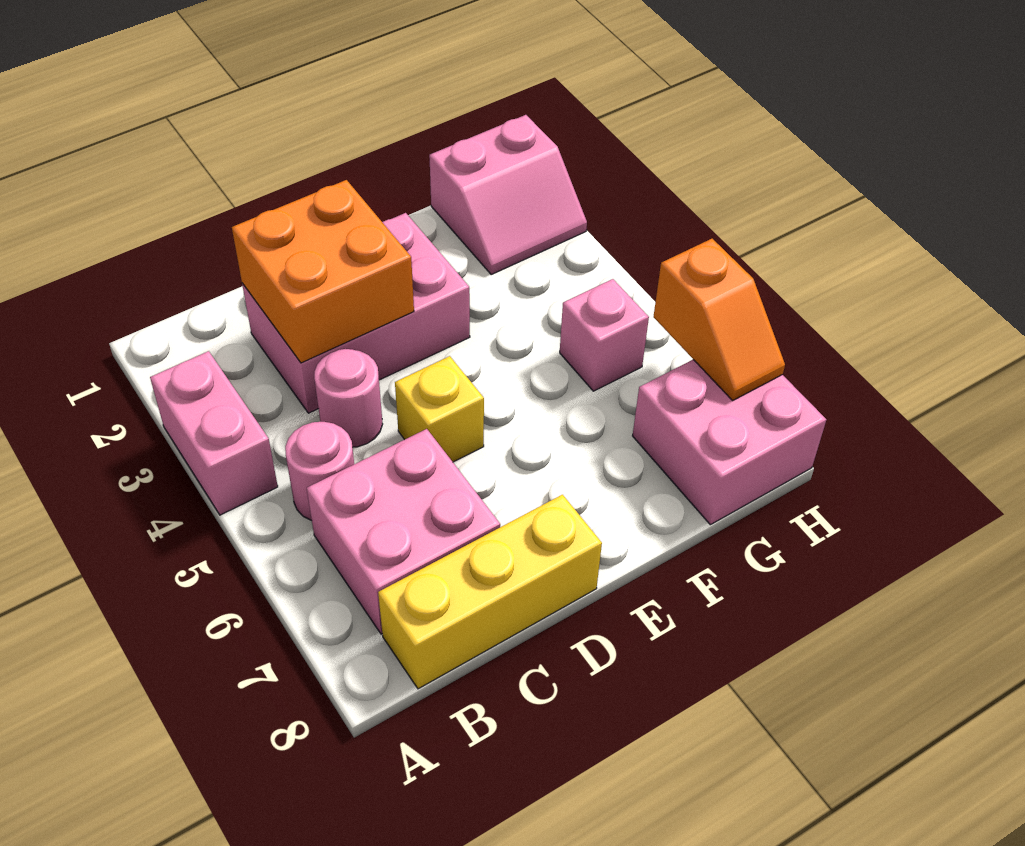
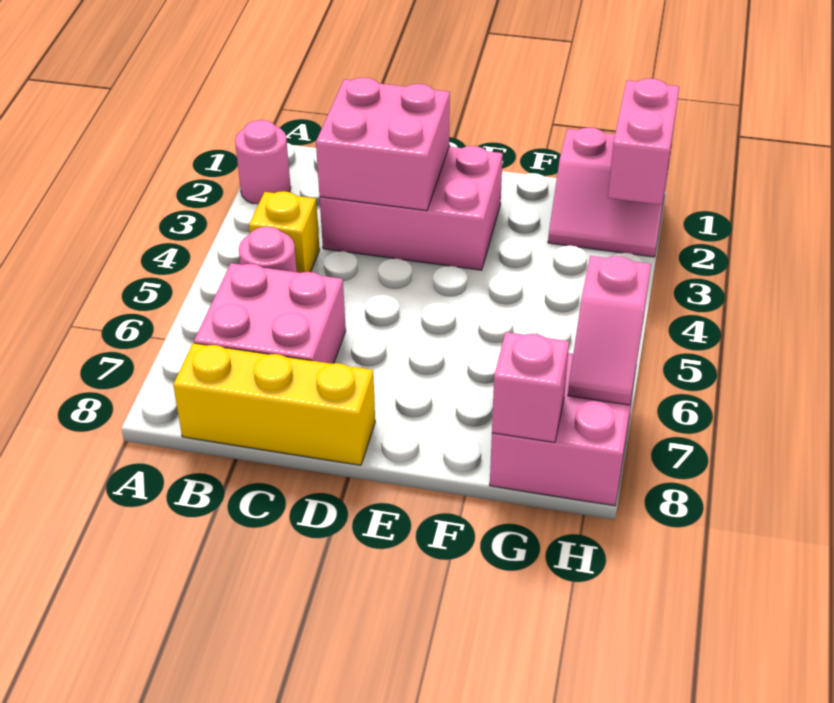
pink 1x2 brick [150,351,278,515] -> pink 1x2 brick moved to [608,79,679,205]
orange 2x2 brick [232,180,414,363] -> pink 2x2 brick [316,78,450,211]
pink 1x1 round brick [314,349,383,447] -> pink 1x1 round brick moved to [235,120,291,205]
yellow 1x1 brick [395,356,484,462] -> yellow 1x1 brick moved to [249,191,320,273]
pink 1x1 brick [560,279,649,391] -> pink 1x1 brick moved to [492,332,569,442]
orange 1x2 slope [654,239,785,400] -> pink 1x2 slope [568,256,651,405]

